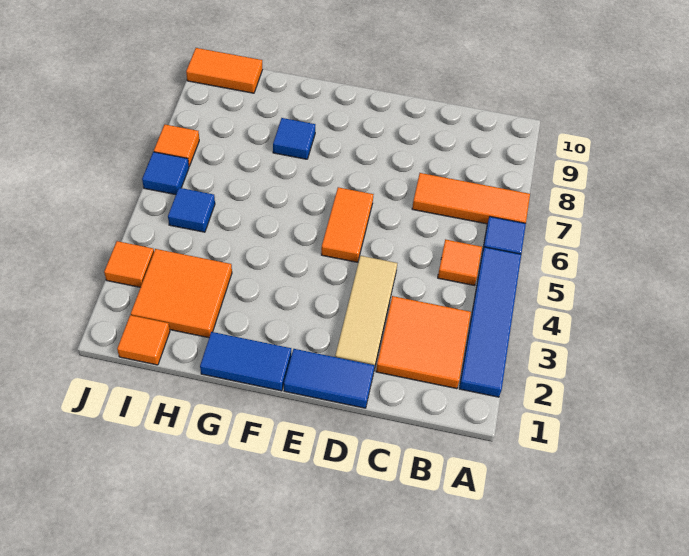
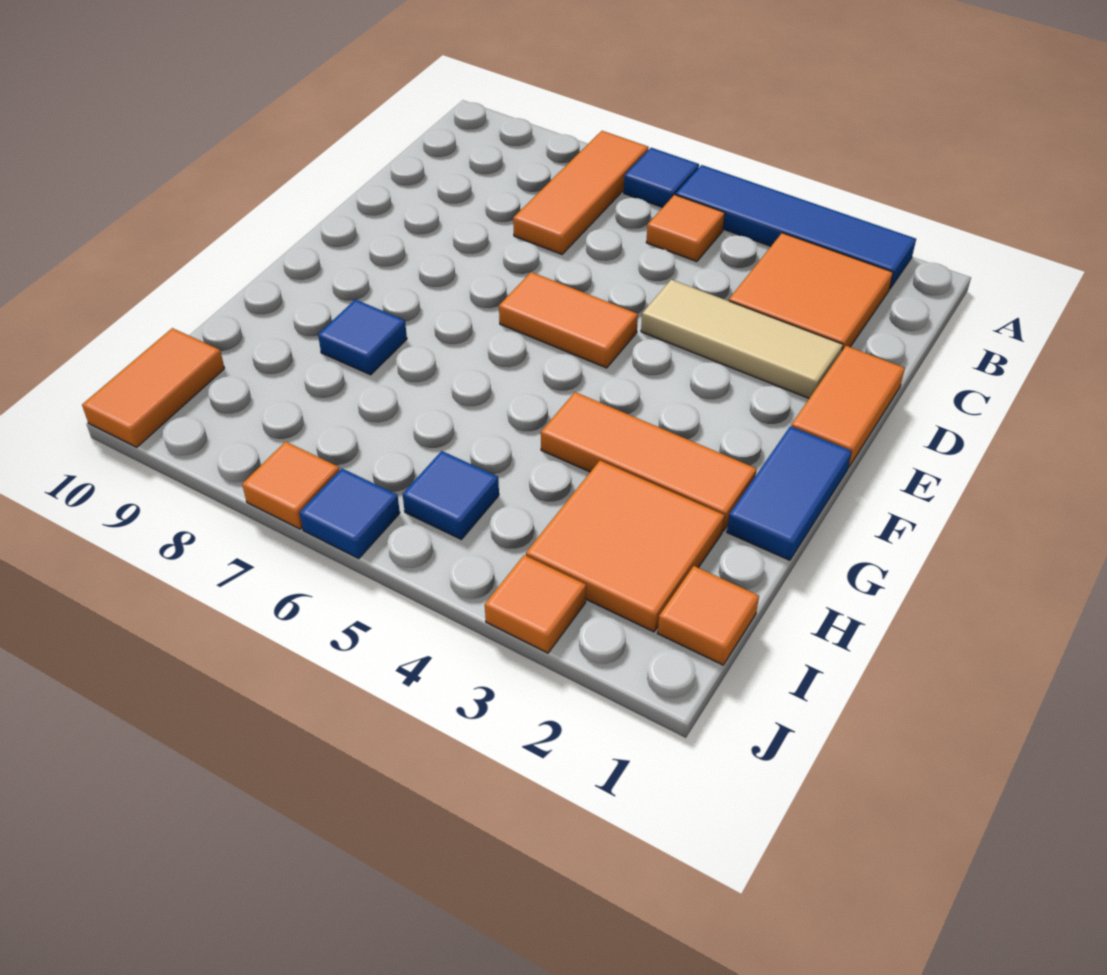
blue 1x2 tile [284,349,375,408] -> orange 1x2 tile [791,346,905,468]
none -> orange 1x3 tile [541,392,757,531]

